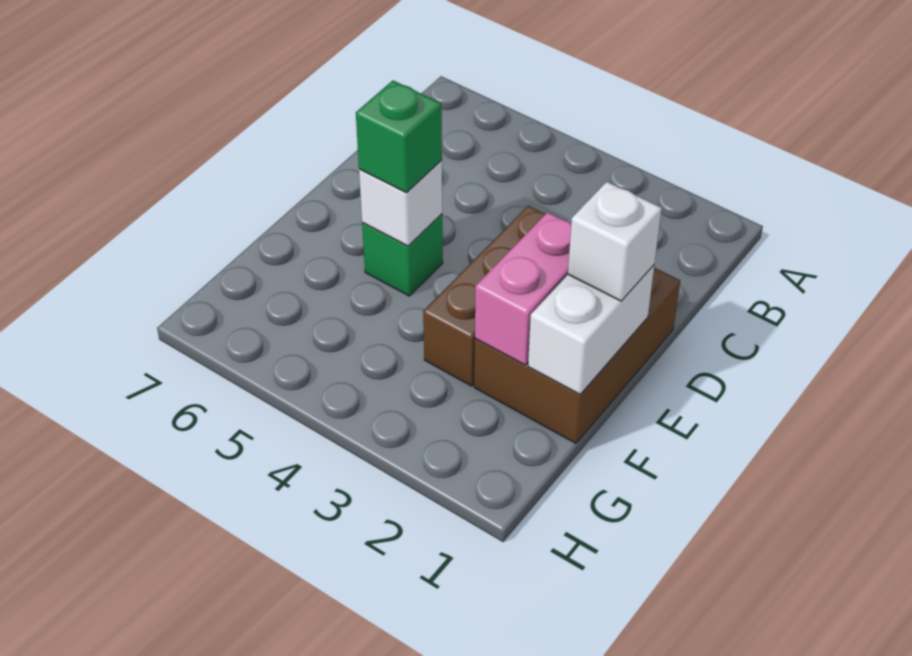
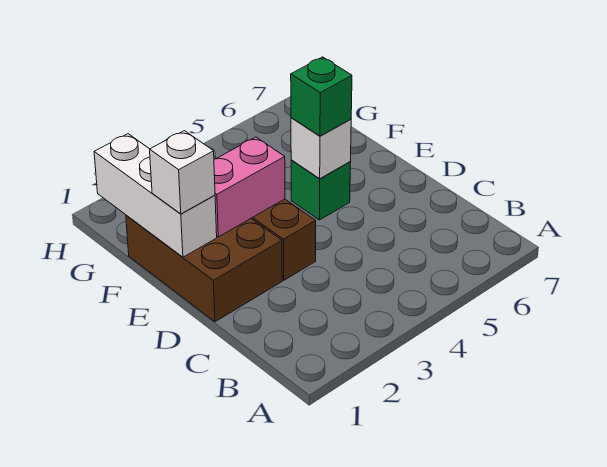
white 1x2 brick [528,265,654,394] -> white 1x3 brick [94,134,217,257]
pink 1x2 brick [475,212,571,365] -> pink 1x2 brick turned to [214,137,285,237]

